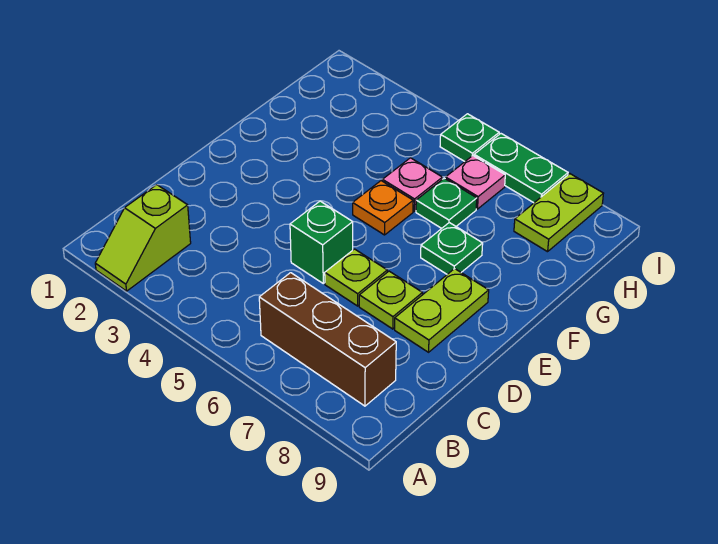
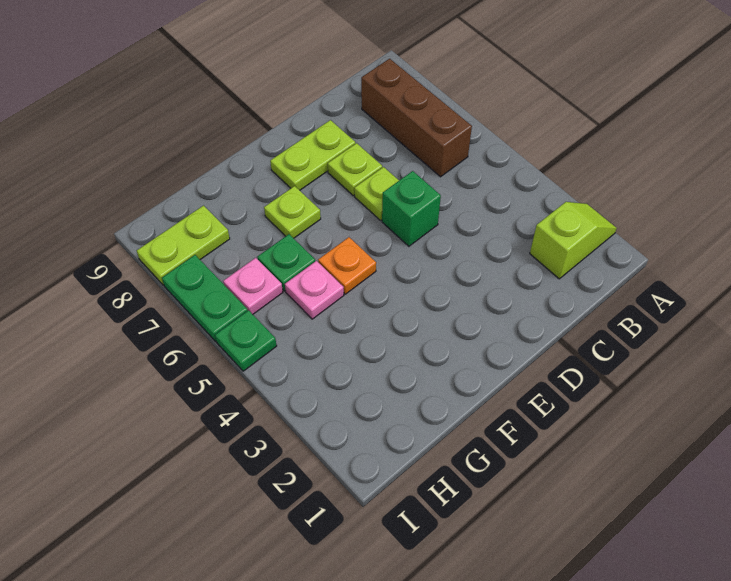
green 1x1 plate [421,223,483,274] -> lime 1x1 plate [264,186,321,238]

